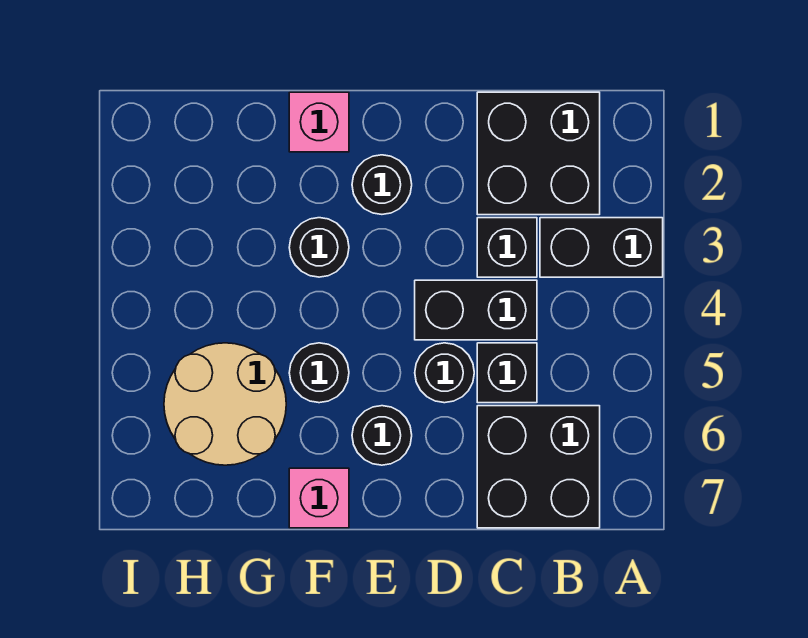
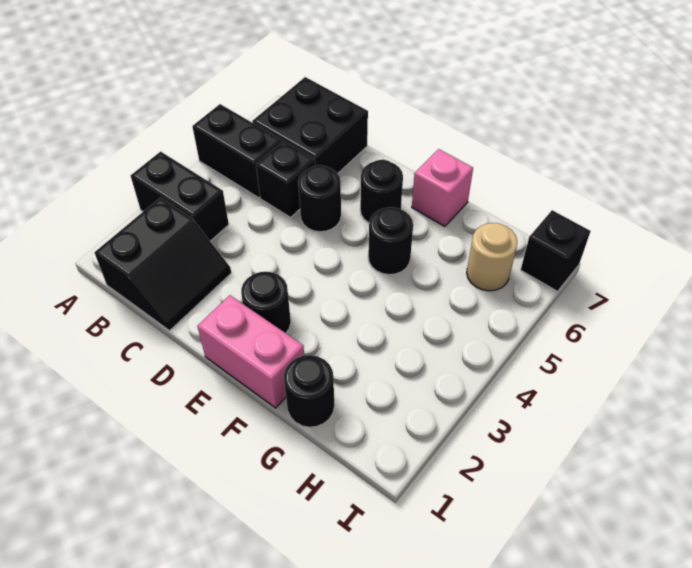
black 2x2 brick [477,92,600,215] -> black 2x2 slope [95,198,231,331]
black 1x1 brick [477,218,537,277] -> black 1x1 brick moved to [521,210,590,291]
black 1x2 brick [415,280,537,340] -> black 1x2 brick moved to [192,104,282,198]
pink 1x1 brick [289,92,349,152] -> pink 1x2 brick [197,295,304,408]
black 1x1 round brick [289,218,349,277] -> black 1x1 round brick moved to [284,355,334,427]
tan 2x2 round brick [164,343,286,465] -> tan 1x1 round brick [467,223,517,291]

